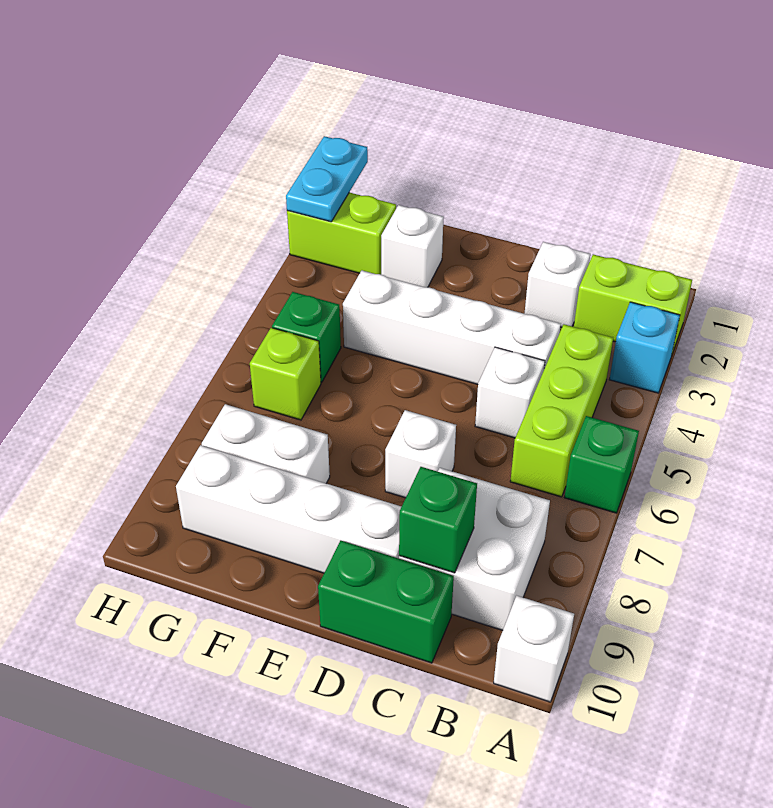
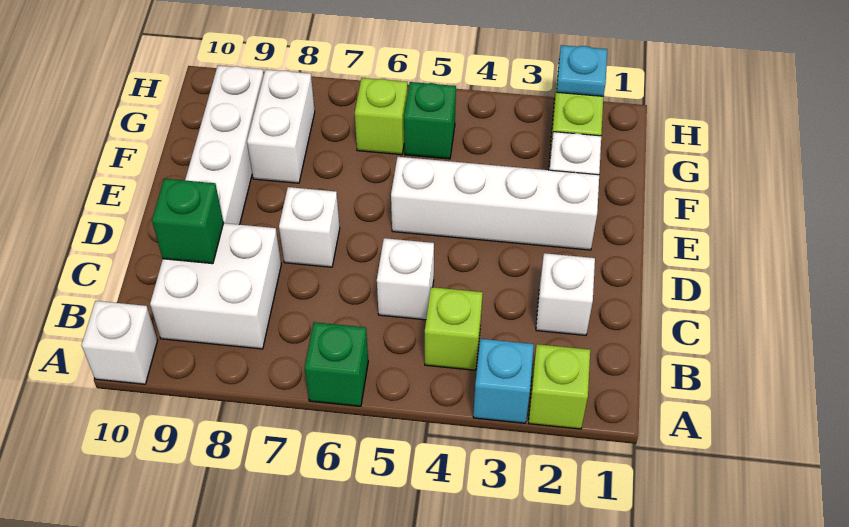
lime 1x2 brick [574,254,692,354] -> lime 1x1 brick [529,344,590,429]
lime 1x3 brick [510,324,613,497] -> lime 1x1 brick [425,287,483,370]
white 1x4 brick [343,271,561,384] -> white 1x4 brick turned to [391,157,599,250]
green 1x2 brick [318,541,454,663] -> none
cyan 1x2 plate [286,136,368,222] -> cyan 1x1 plate [557,45,607,96]

